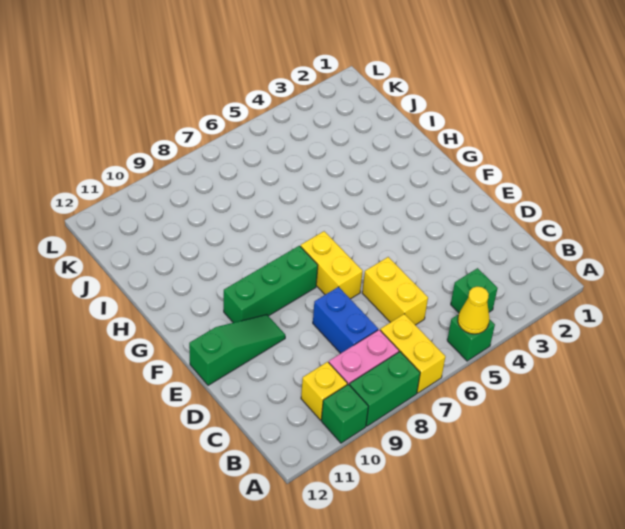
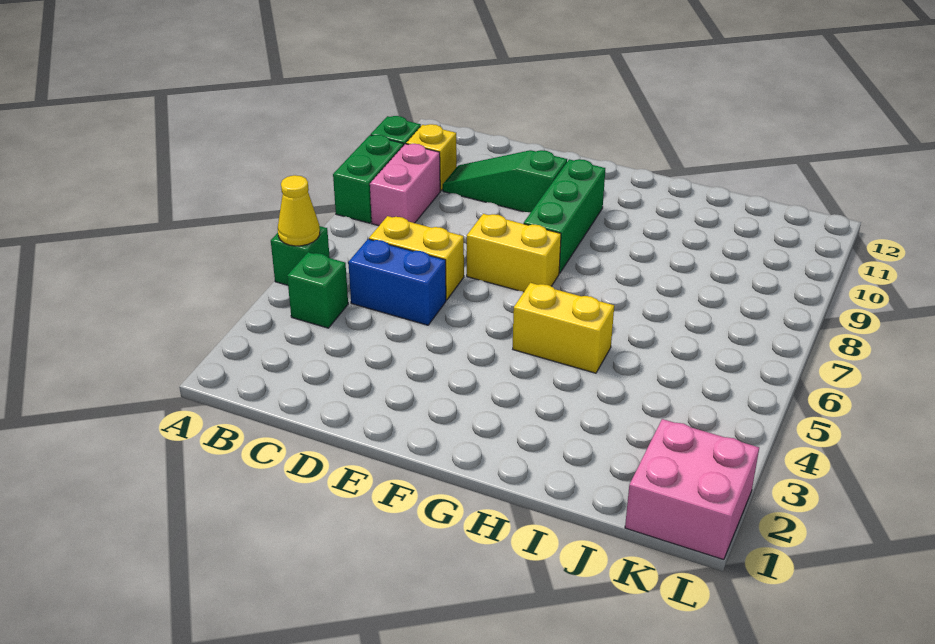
yellow 1x2 brick [380,314,445,393] -> yellow 1x2 brick moved to [513,283,614,373]
blue 1x2 brick [313,287,378,354] -> blue 1x2 brick moved to [348,239,446,325]
green 1x3 slope [189,315,285,385] -> green 1x3 slope turned to [443,150,567,212]
none -> pink 2x2 brick [625,419,759,560]

